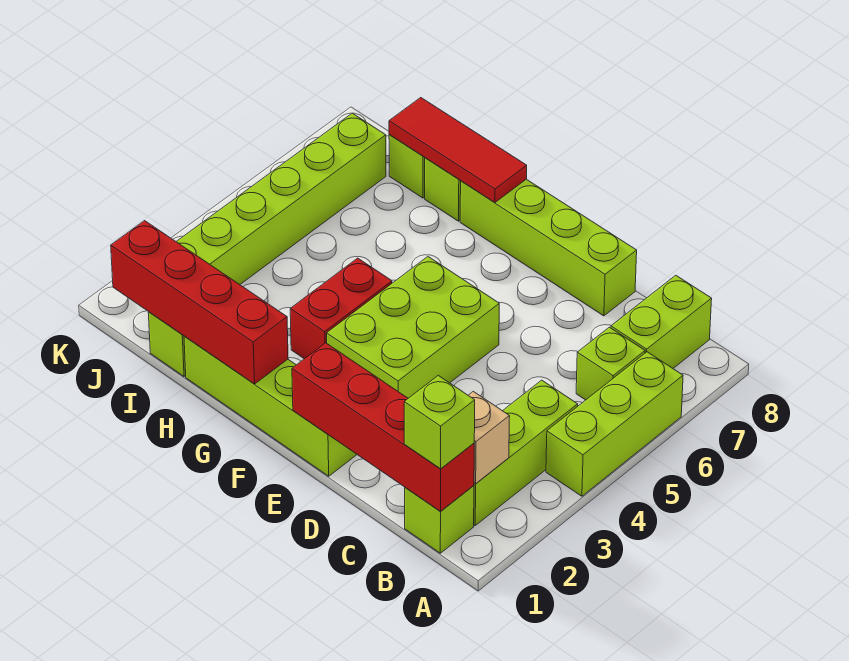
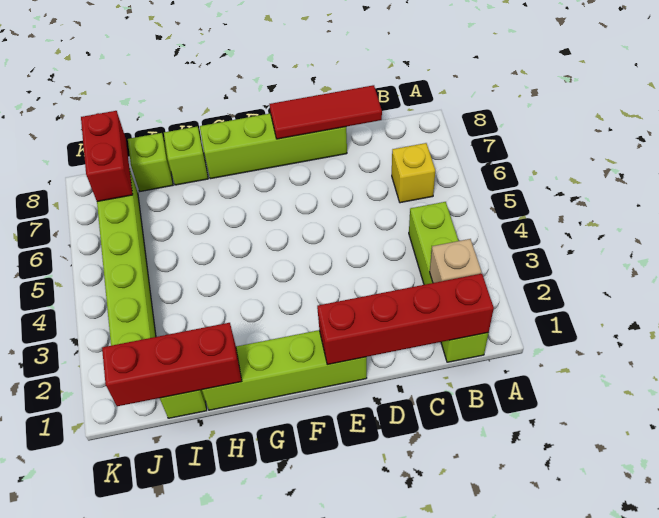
lime 1x3 brick [546,352,683,496] -> none
lime 1x1 brick [404,376,475,469] -> none
lime 1x1 brick [576,327,645,400] -> yellow 1x1 brick [392,143,435,203]
lime 1x2 brick [611,275,712,368] -> none
lime 2x3 brick [327,257,499,398] -> none
red 1x4 brick [111,221,288,384] -> red 1x3 brick [102,323,242,406]
red 1x2 brick [290,258,392,359] -> red 1x2 brick moved to [81,111,133,202]
red 1x3 tile [389,98,527,202] -> red 1x3 tile moved to [269,85,382,139]

